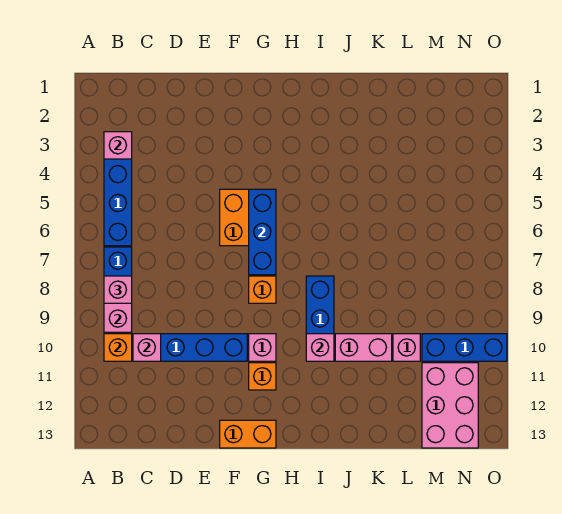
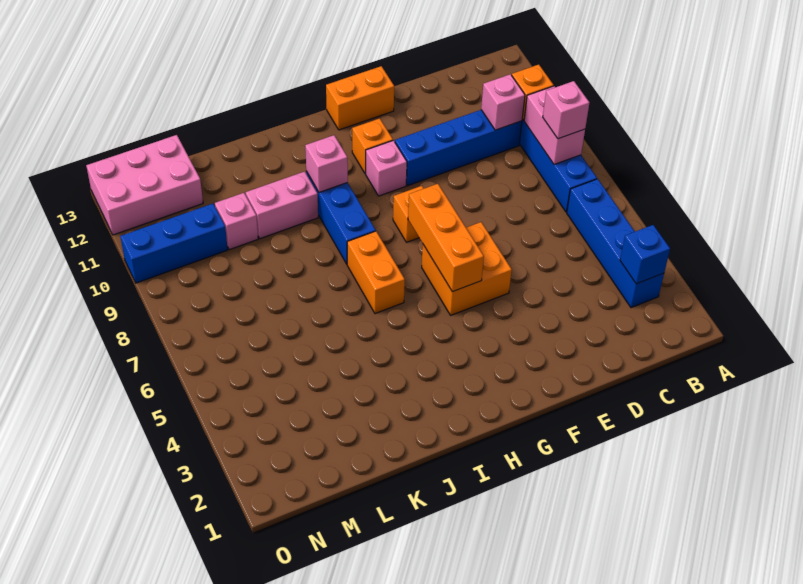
pink 1x1 brick [104,132,132,159] -> blue 1x1 brick [620,225,670,284]
blue 1x3 brick [249,189,276,275] -> orange 1x3 brick [408,184,484,292]
none -> orange 1x2 brick [347,231,405,313]
pink 2x3 brick [422,363,478,448] -> pink 2x3 brick turned to [86,135,203,235]

